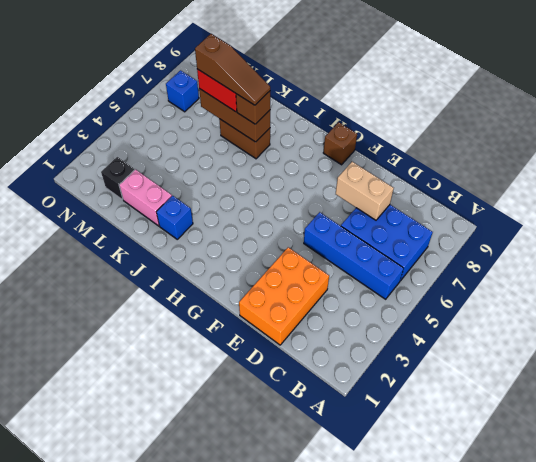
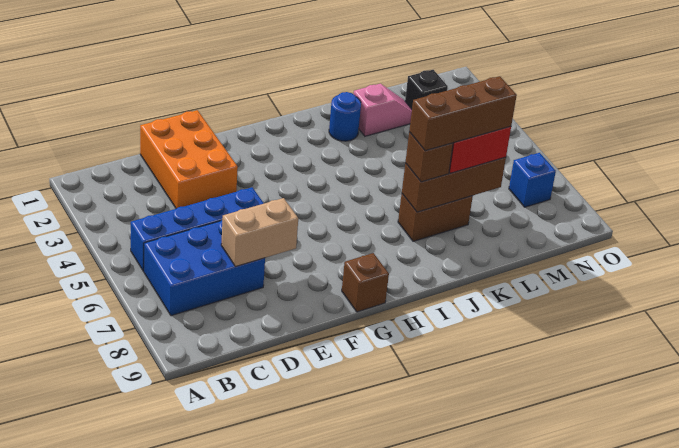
blue 1x1 brick [156,196,193,239] -> blue 1x1 round brick [329,92,361,141]
brown 1x3 slope [195,34,270,105] -> brown 1x3 brick [409,76,517,151]
pink 1x2 brick [119,170,172,226] -> pink 1x2 slope [354,84,412,136]

